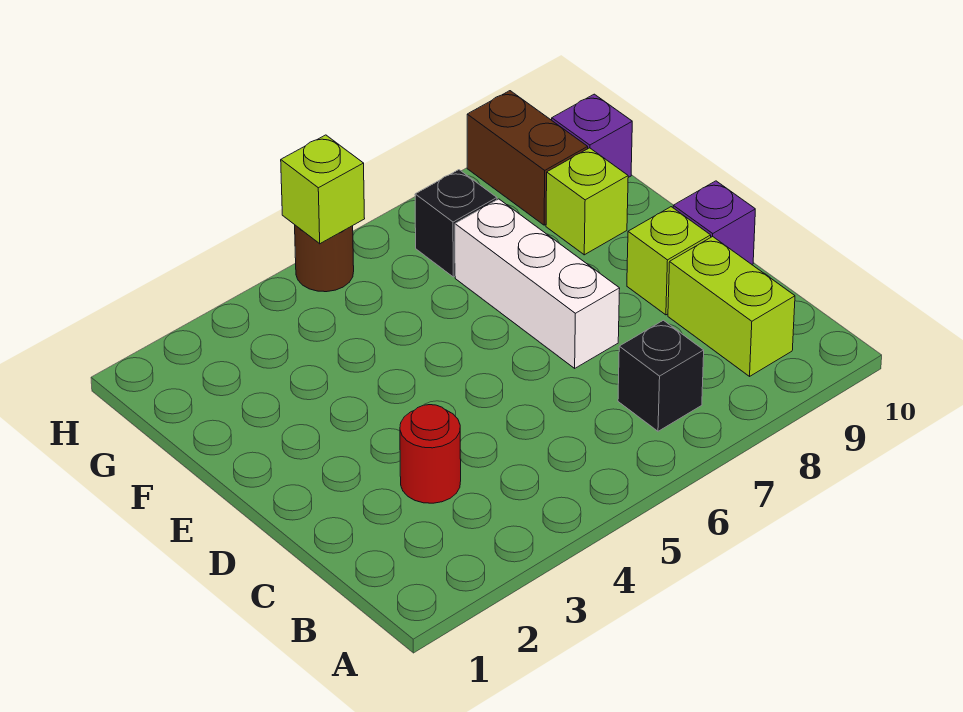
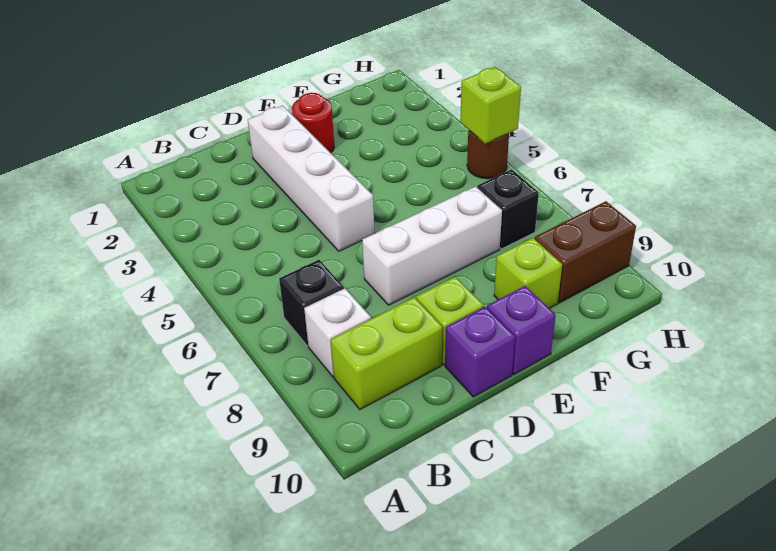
none -> white 1x1 brick [304,288,371,377]
red 1x1 round brick [400,405,461,503] -> red 1x1 round brick moved to [292,93,334,153]
none -> white 1x4 brick [248,106,375,251]
purple 1x1 brick [552,94,632,178] -> purple 1x1 brick moved to [487,286,556,374]

